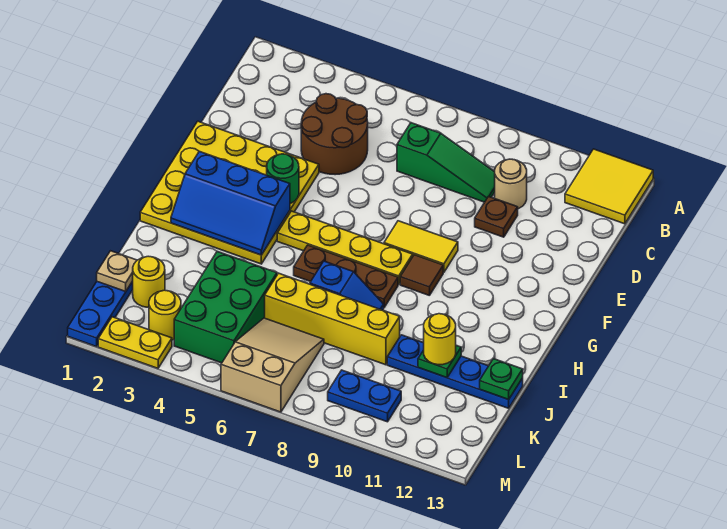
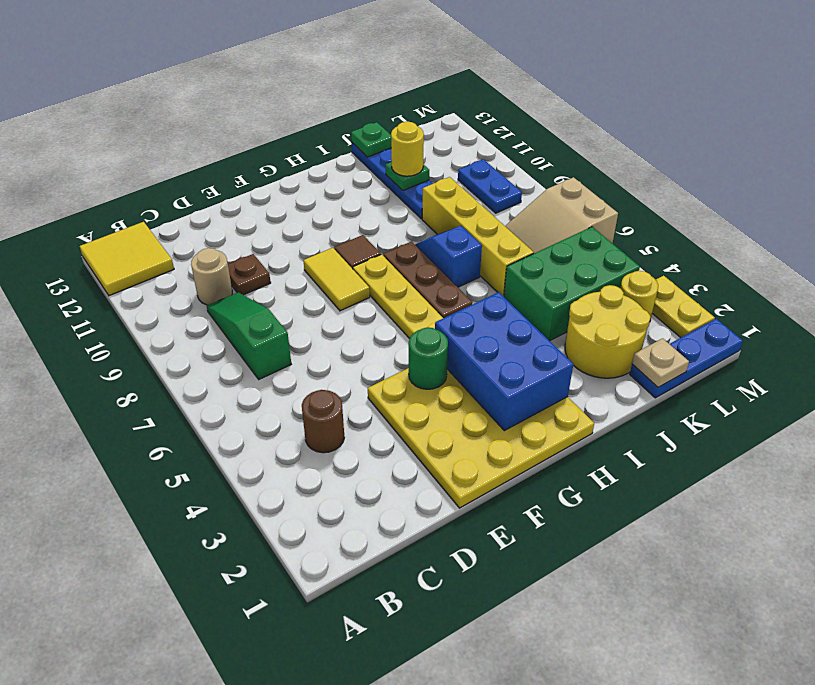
brown 2x2 round brick [301,94,368,175] -> brown 1x1 round brick [302,390,344,453]
blue 2x3 slope [171,151,290,255] -> blue 2x3 brick [435,292,573,431]
yellow 1x1 round brick [132,256,165,307] -> yellow 2x2 round brick [565,285,650,378]

